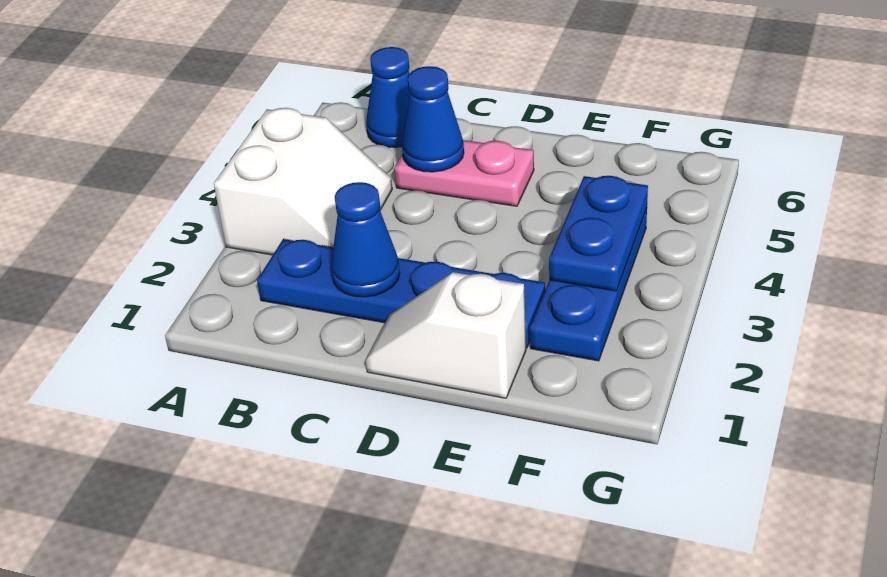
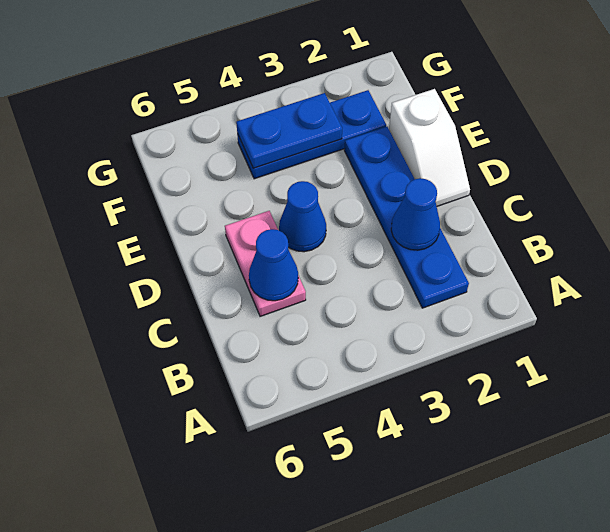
white 2x2 slope [214,108,392,255] -> none
blue 1x1 cone [366,47,410,148] -> blue 1x1 cone moved to [279,181,326,252]

